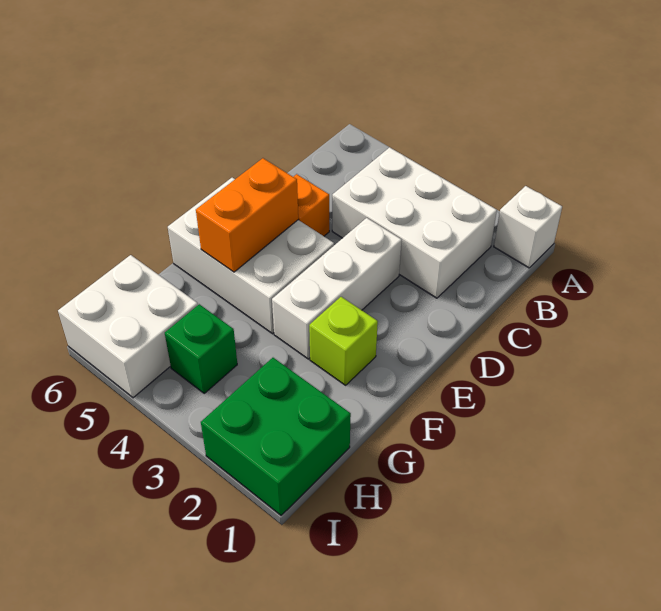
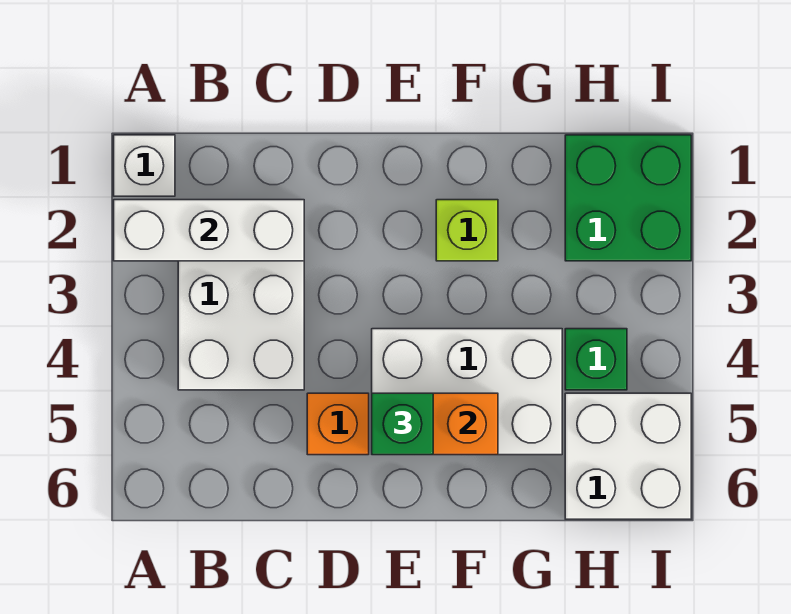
white 1x3 brick [272,218,402,359] -> white 1x3 brick moved to [114,200,304,261]
white 2x3 brick [168,178,334,334] -> white 2x3 brick turned to [372,329,562,455]
none -> green 1x1 brick [372,393,433,455]

